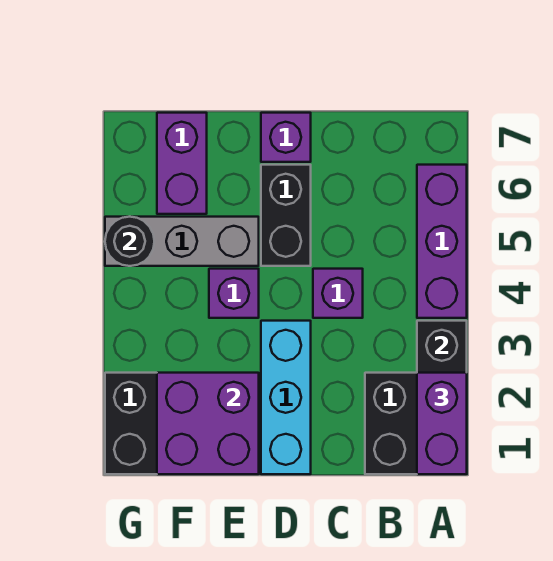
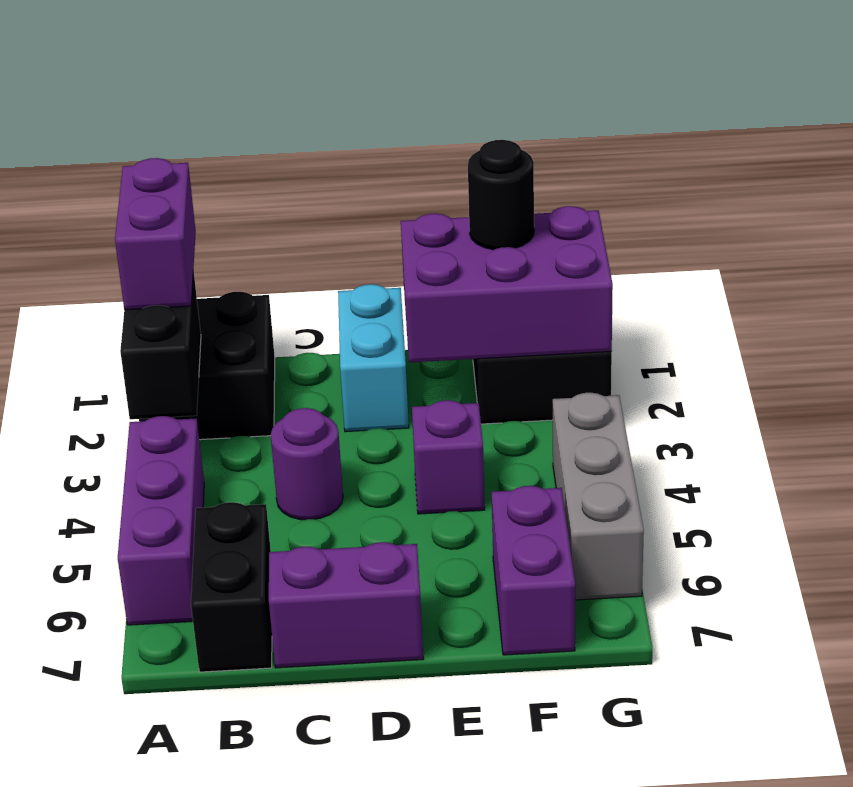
purple 1x1 brick [313,269,363,318] -> purple 1x1 round brick [271,408,343,520]
cyan 1x3 brick [261,321,311,474] -> cyan 1x2 brick [338,284,409,432]
black 1x2 brick [261,165,311,266] -> black 1x2 brick moved to [191,502,272,672]
purple 1x1 brick [261,113,311,162] -> purple 1x2 brick [269,542,423,668]
purple 2x2 brick [157,373,259,474] -> purple 2x3 brick [401,206,613,362]
grey 1x3 brick [105,217,259,266] -> grey 1x3 brick turned to [553,393,644,600]
black 1x1 round brick [105,217,154,266] -> black 1x1 round brick moved to [468,140,534,250]

